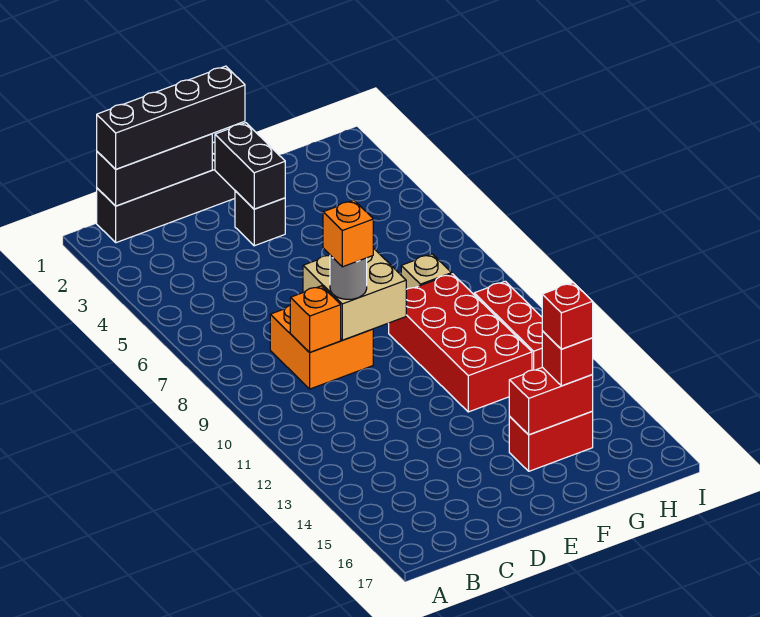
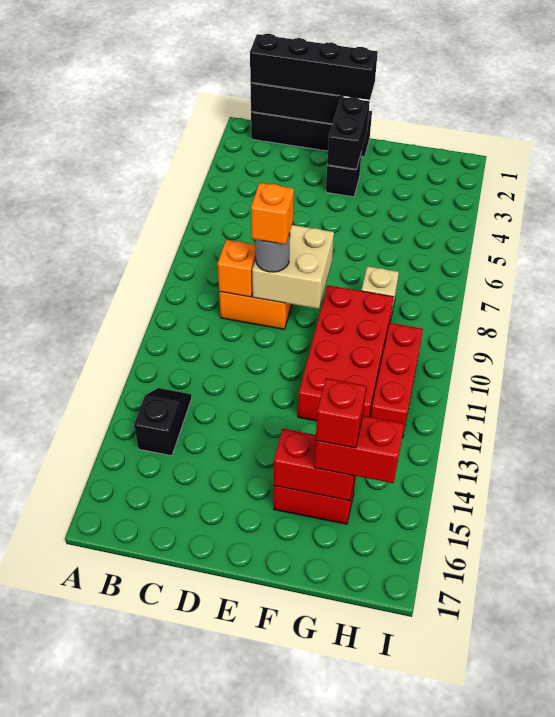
none -> black 1x2 slope [134,388,192,456]
red 1x1 brick [542,331,593,386] -> red 1x2 brick [314,416,404,483]

